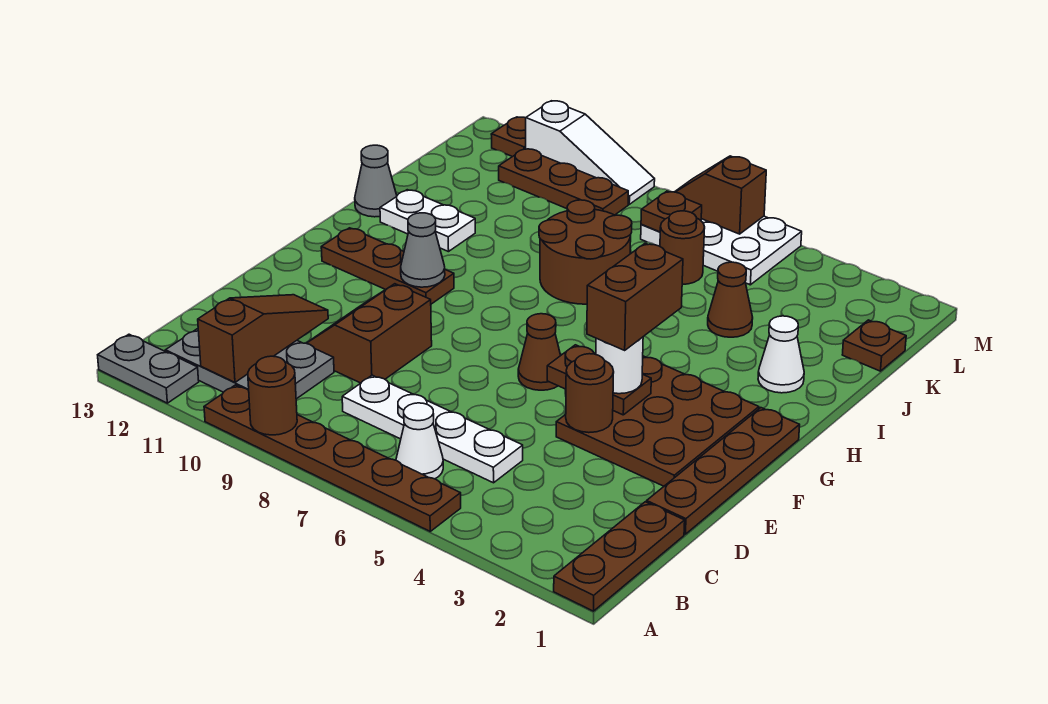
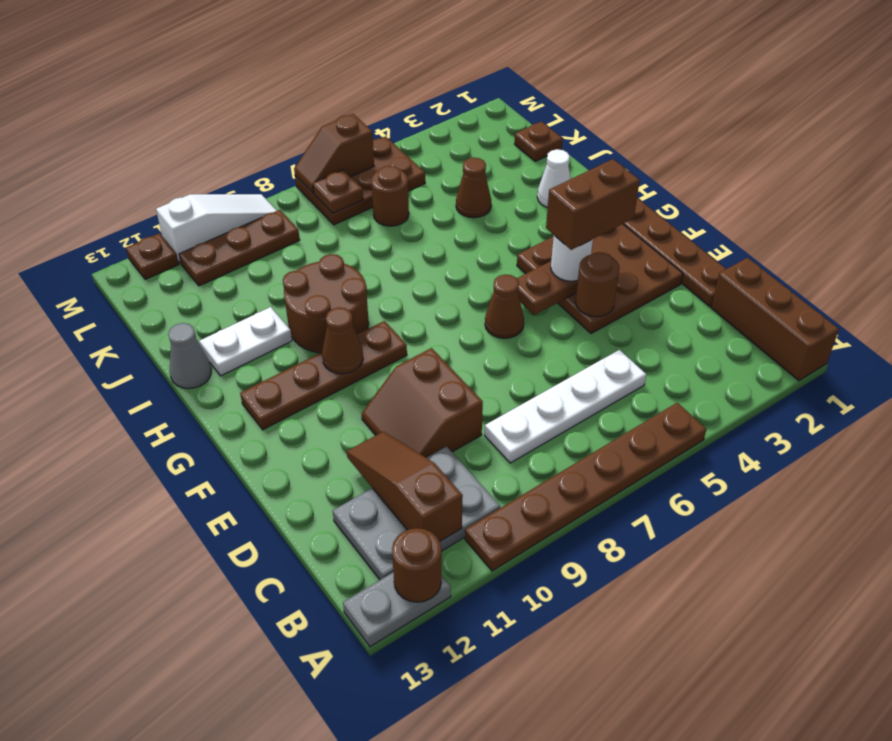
brown 1x3 plate [554,502,685,611] -> brown 1x3 brick [711,258,839,381]
brown 1x1 round brick [248,356,297,435] -> brown 1x1 round brick moved to [392,528,441,602]
white 1x1 cone [396,403,443,479] -> none
brown 1x2 brick [587,243,683,350] -> brown 1x2 brick turned to [546,159,640,250]
brown 1x3 plate [321,228,454,304] -> brown 1x4 plate [240,321,407,430]
grey 1x1 cone [401,213,445,287] -> brown 1x1 cone [322,307,363,374]
brown 2x2 round brick [539,200,632,304] -> brown 2x2 round brick moved to [283,254,369,353]
white 2x3 plate [641,216,802,285] -> brown 2x3 plate [295,136,425,225]

